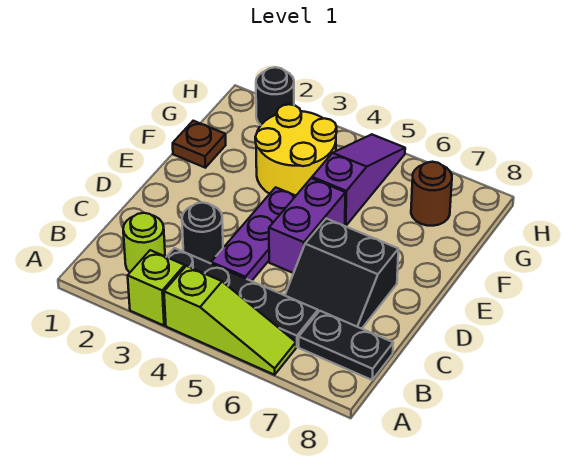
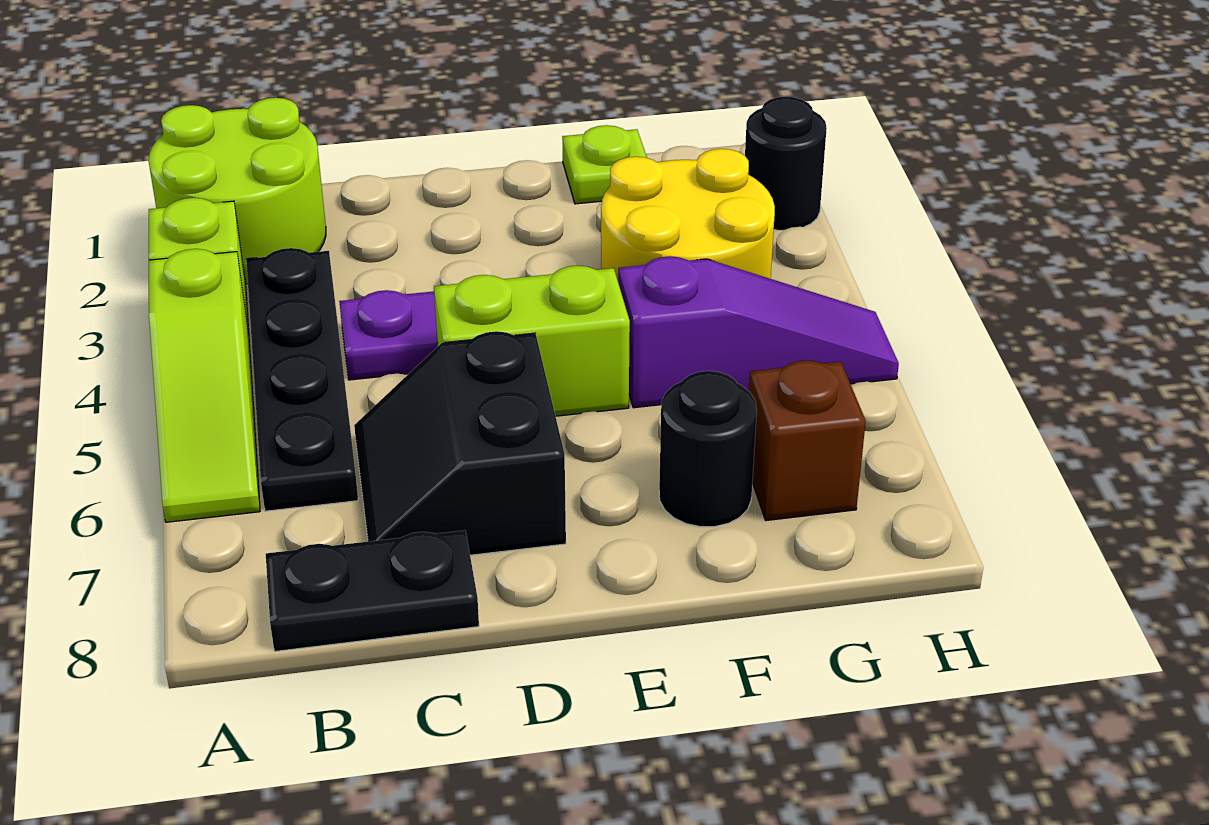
lime 1x1 round brick [123,213,165,272] -> lime 2x2 round brick [148,98,326,284]
black 1x2 plate [299,311,393,380] -> black 1x2 plate turned to [266,530,479,651]
black 1x1 round brick [182,203,223,263] -> black 1x1 round brick moved to [659,371,757,527]
purple 1x2 brick [269,178,345,273] -> lime 1x2 brick [434,266,630,416]
brown 1x1 plate [173,121,226,168] -> lime 1x1 plate [562,125,647,204]
brown 1x1 round brick [411,162,452,226] -> brown 1x1 brick [749,360,866,520]

